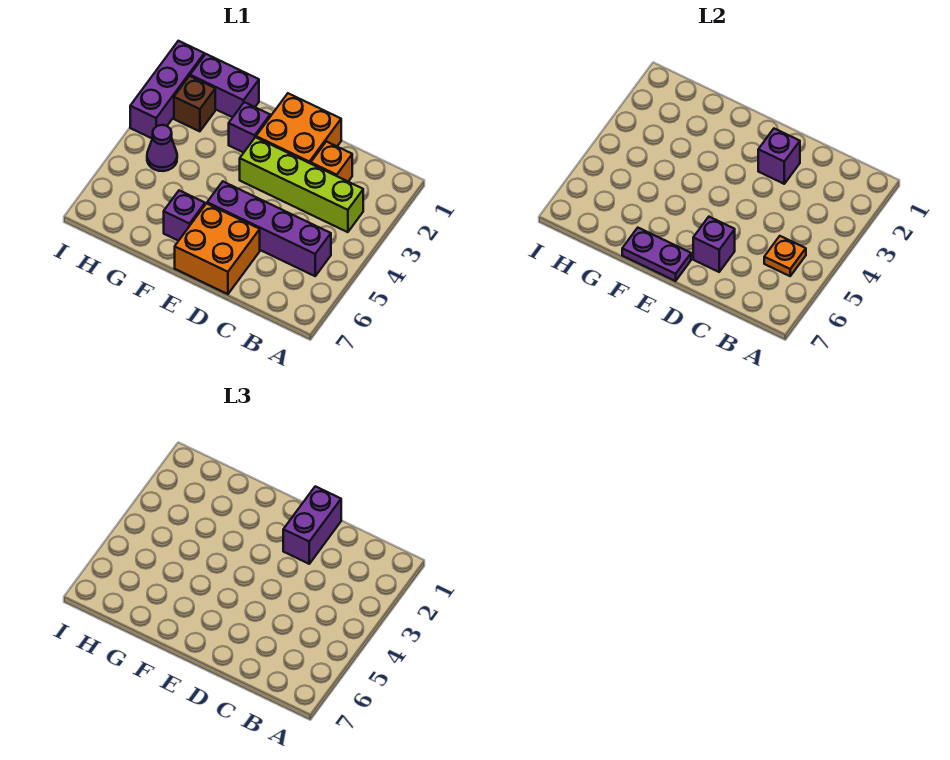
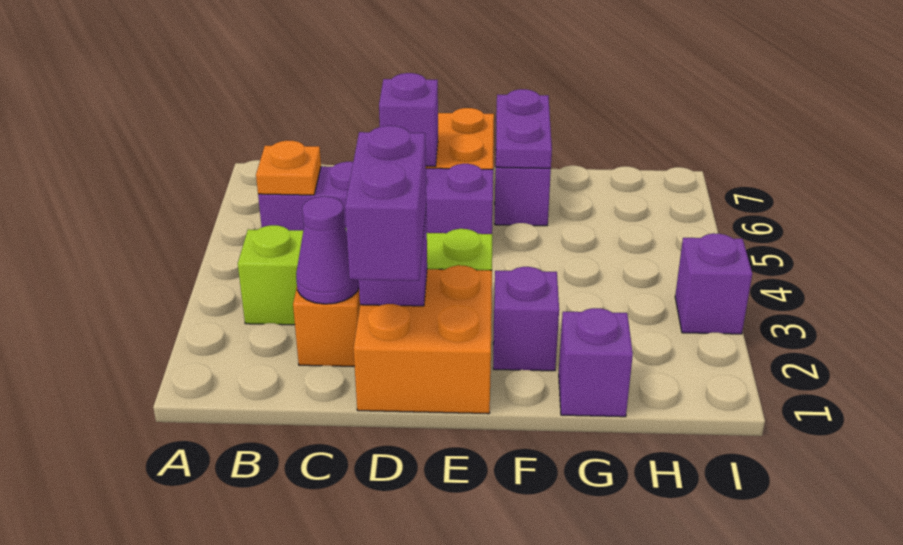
purple 1x2 plate [622,228,691,281] -> purple 1x2 plate turned to [496,89,552,168]
purple 1x2 brick [190,54,259,117] -> purple 1x1 brick [559,308,633,417]
brown 1x1 brick [174,76,215,131] -> none
purple 1x1 cone [147,125,177,171] -> purple 1x1 cone moved to [296,196,359,304]
purple 1x3 brick [130,41,204,138] -> purple 1x1 brick [675,233,752,334]

